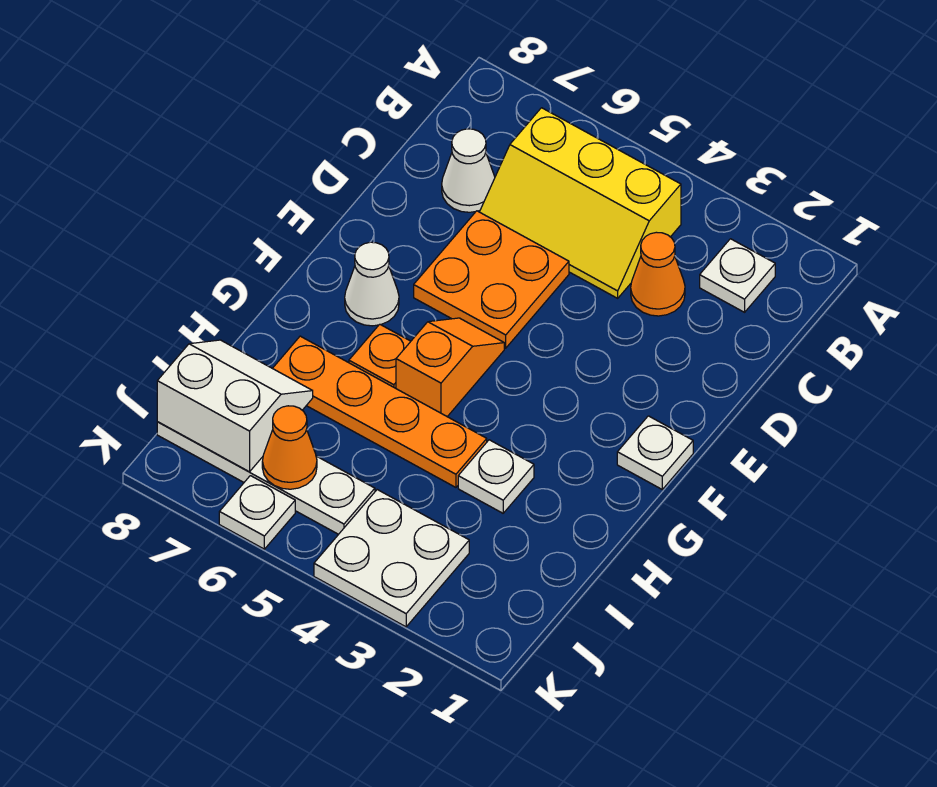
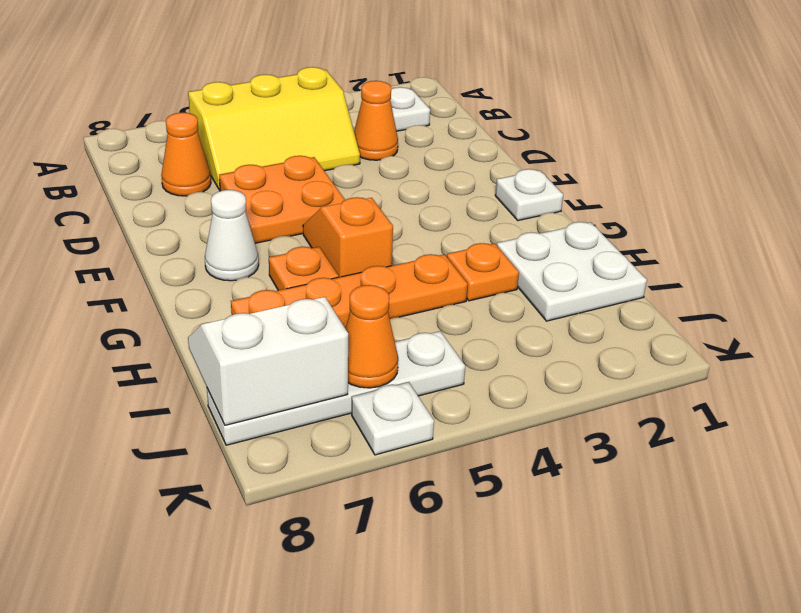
white 1x1 cone [442,129,495,212] -> orange 1x1 cone [161,113,211,196]
white 1x1 plate [458,440,534,513] -> orange 1x1 plate [447,243,519,301]
white 2x2 plate [314,490,469,627] -> white 2x2 plate moved to [497,222,647,321]

